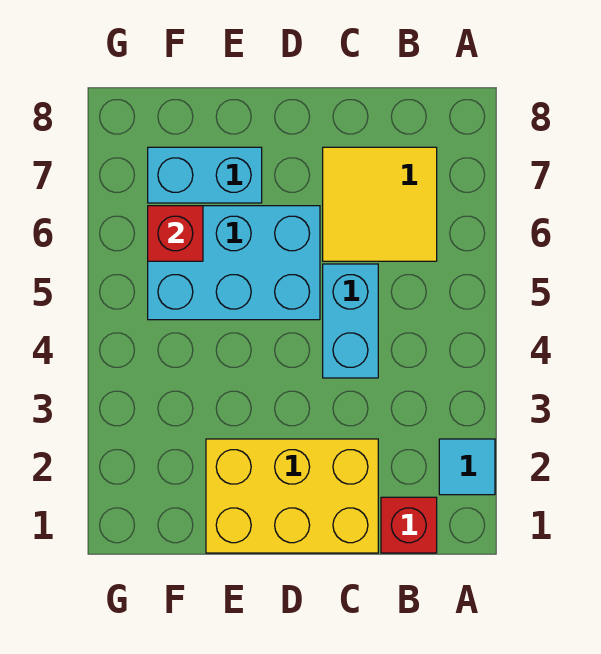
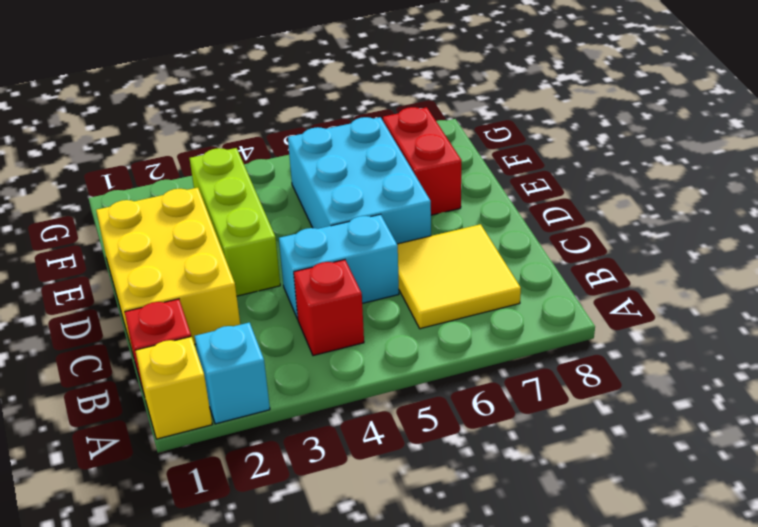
none -> yellow 1x1 brick [135,337,212,439]
cyan 1x1 tile [439,439,495,495] -> cyan 1x1 brick [195,322,270,424]
none -> lime 1x3 brick [190,148,280,296]
cyan 1x2 brick [148,147,262,203] -> red 1x2 brick [383,107,462,215]
red 1x1 brick [148,206,203,261] -> red 1x1 brick moved to [294,260,364,356]

